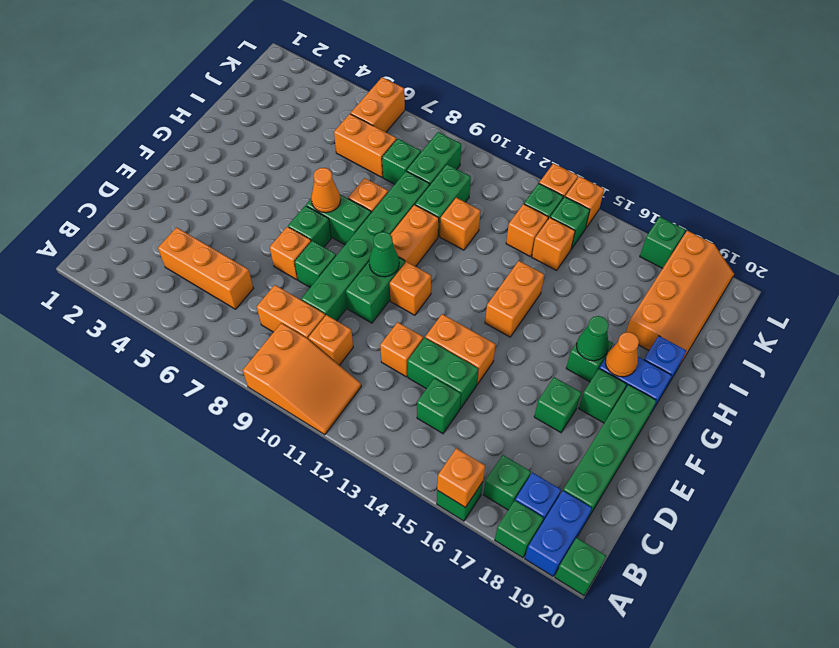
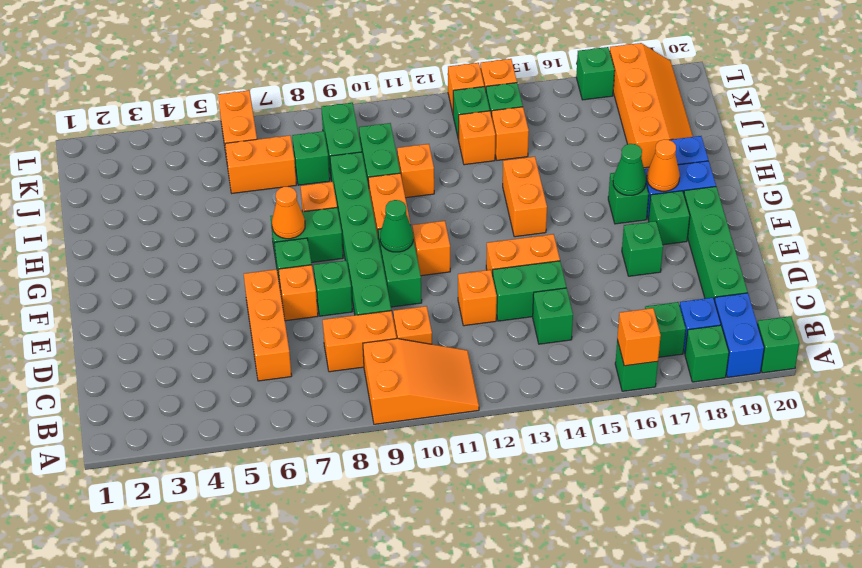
orange 1x3 brick [158,228,253,309] -> orange 1x3 brick turned to [244,269,292,381]

